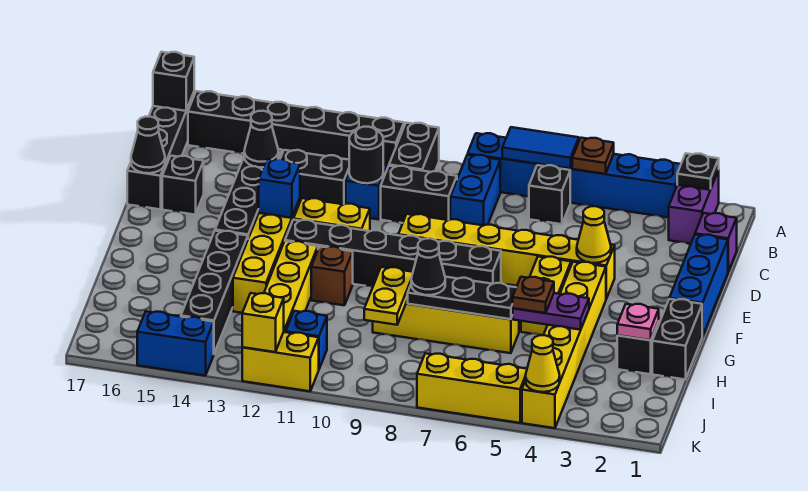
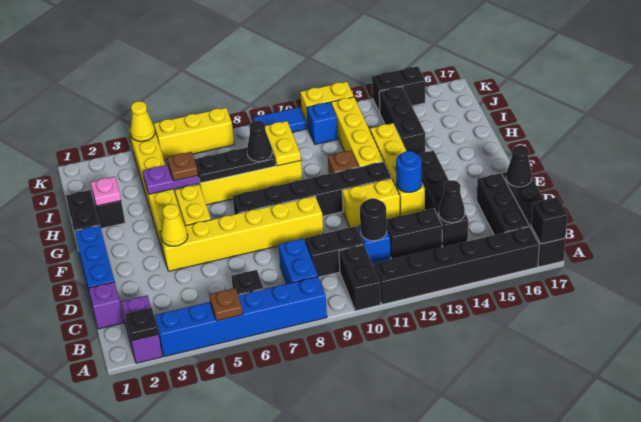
blue 1x2 tile [502,127,579,169] -> blue 1x2 tile moved to [253,107,307,132]
black 1x1 brick [162,156,204,215] -> black 1x3 brick [477,173,529,235]
blue 1x1 brick [259,159,300,218] -> blue 1x1 round brick [396,151,422,192]
black 1x4 brick [181,231,248,353] -> black 1x3 brick [379,87,425,154]
yellow 1x1 brick [242,293,284,352] -> none
blue 1x2 brick [137,311,214,376] -> black 1x2 brick [372,66,425,113]

